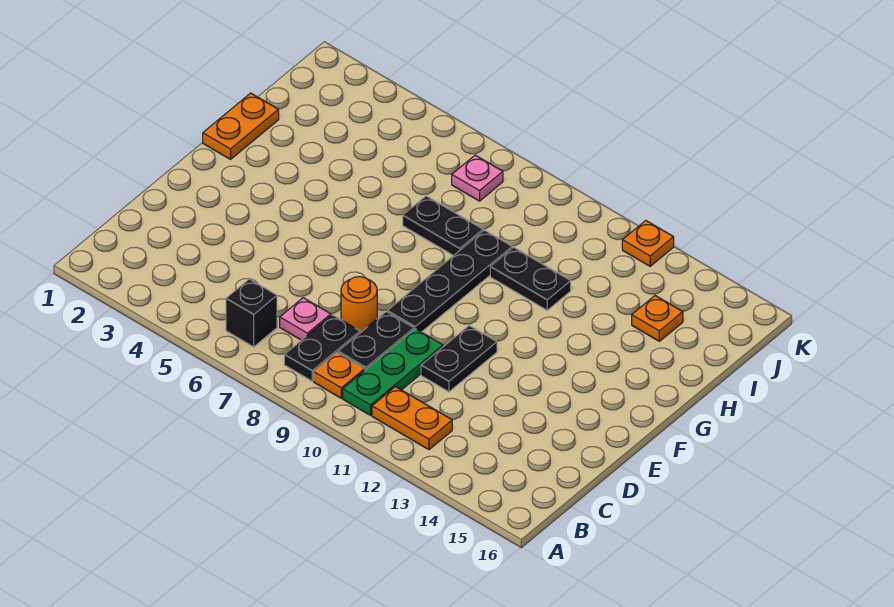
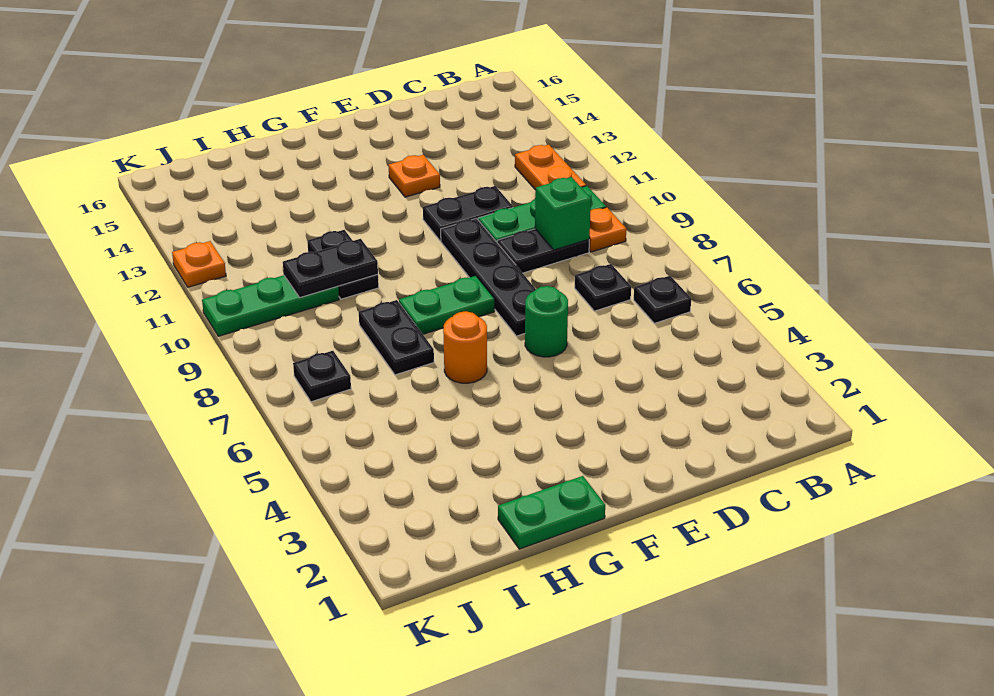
black 1x1 brick [226,279,277,347] -> black 1x1 plate [634,276,691,323]
black 1x2 plate [284,315,360,381] -> black 1x2 plate moved to [283,239,378,298]
pink 1x1 plate [280,298,331,340] -> black 1x1 plate [575,264,631,311]
none -> green 1x1 brick [535,177,591,250]
orange 1x1 round brick [341,277,377,333] -> orange 1x1 round brick moved to [443,311,487,383]
none -> green 1x1 round brick [525,286,568,357]
black 1x4 plate [387,230,512,332] -> black 1x4 plate turned to [441,218,536,336]
none -> green 1x2 plate [399,276,495,334]
orange 1x2 plate [203,93,279,159] -> green 1x2 plate [498,476,605,549]
none -> green 1x3 plate [202,275,339,336]
orange 1x1 plate [632,296,683,341] -> orange 1x1 plate moved to [389,155,440,197]
pink 1x1 plate [452,155,503,201] -> black 1x1 plate [293,351,351,402]

